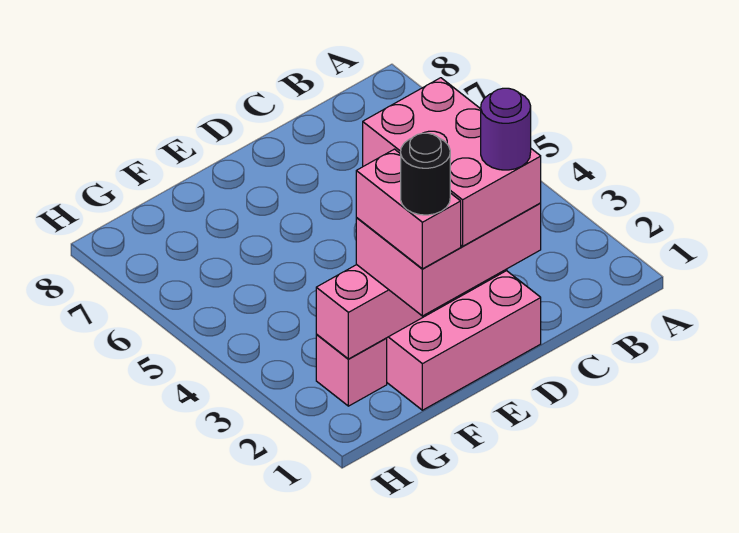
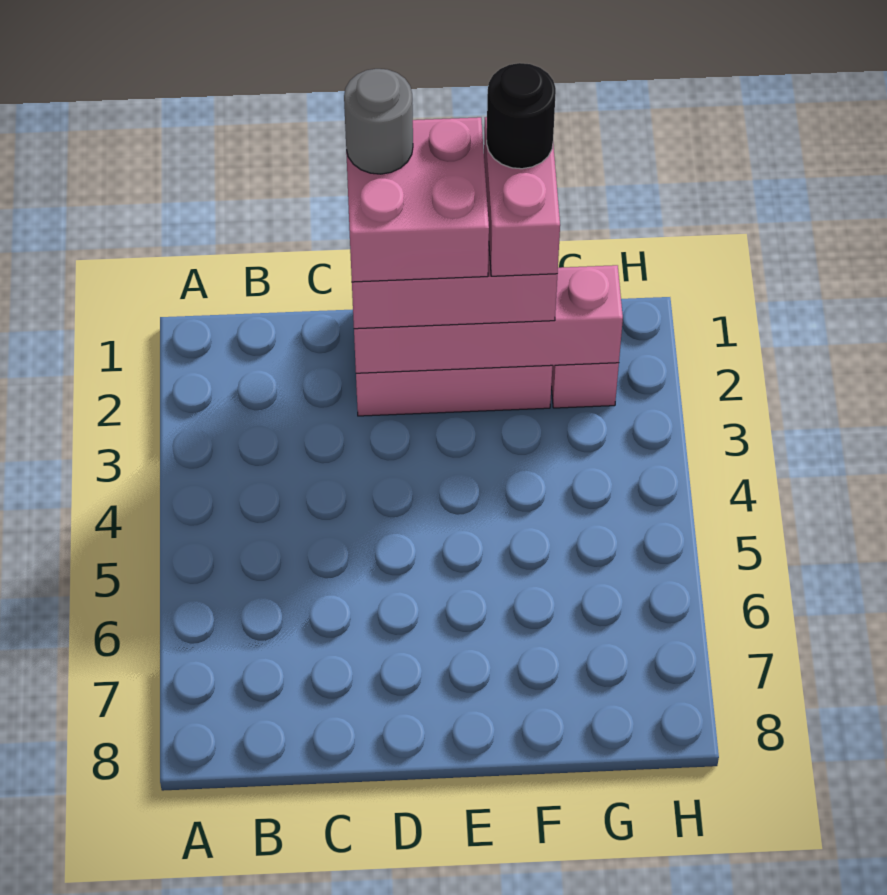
pink 2x3 brick [363,78,541,246] -> pink 2x2 brick [346,117,489,282]
purple 1x1 round brick [481,88,531,170] -> grey 1x1 round brick [344,69,413,174]

